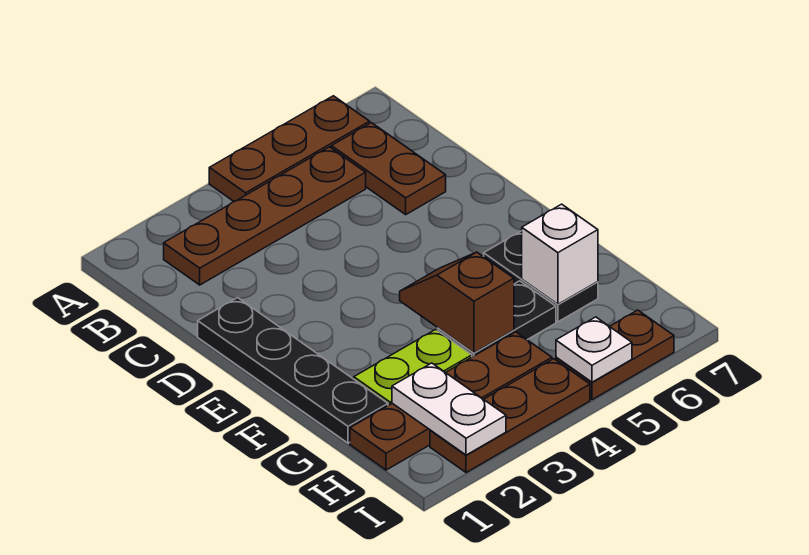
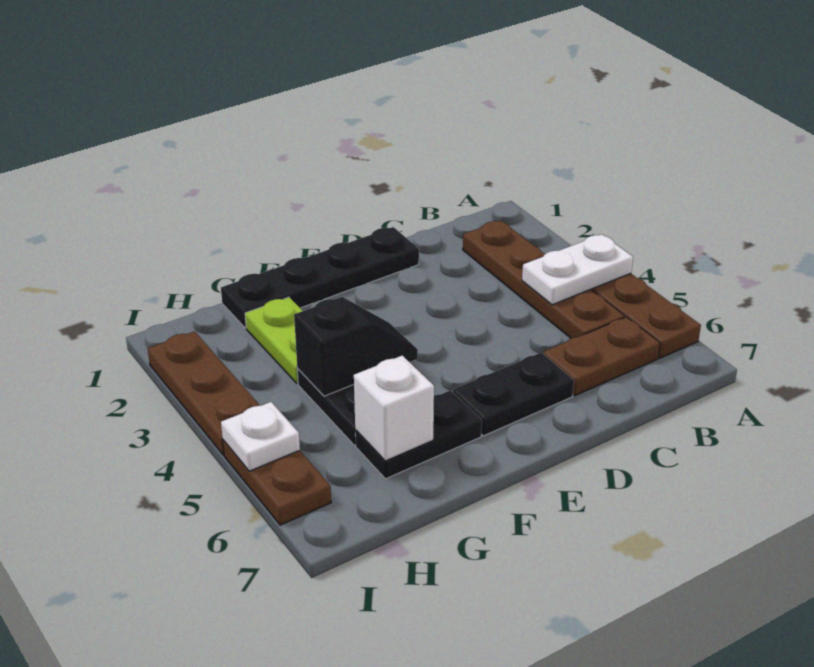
none -> black 1x2 plate [453,352,574,436]
brown 1x2 slope [400,252,514,353] -> black 1x2 slope [294,297,418,396]
brown 1x4 plate [350,332,552,470] -> none
white 1x2 plate [392,363,506,455] -> white 1x2 plate moved to [522,234,633,305]

